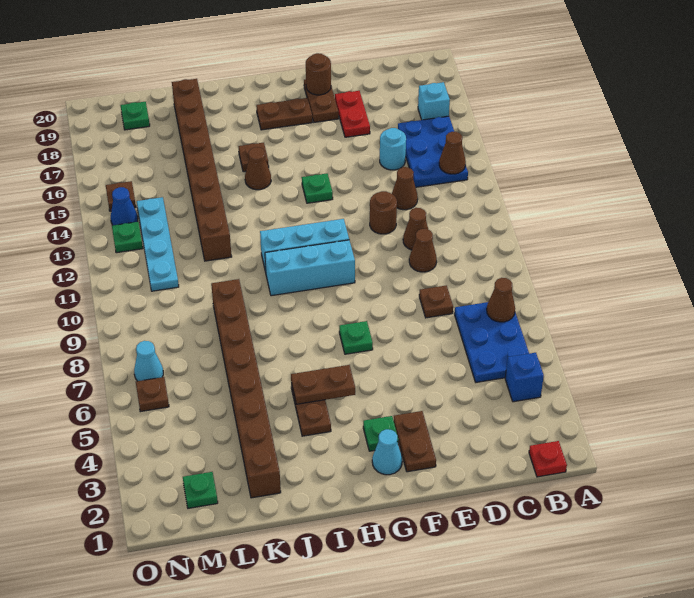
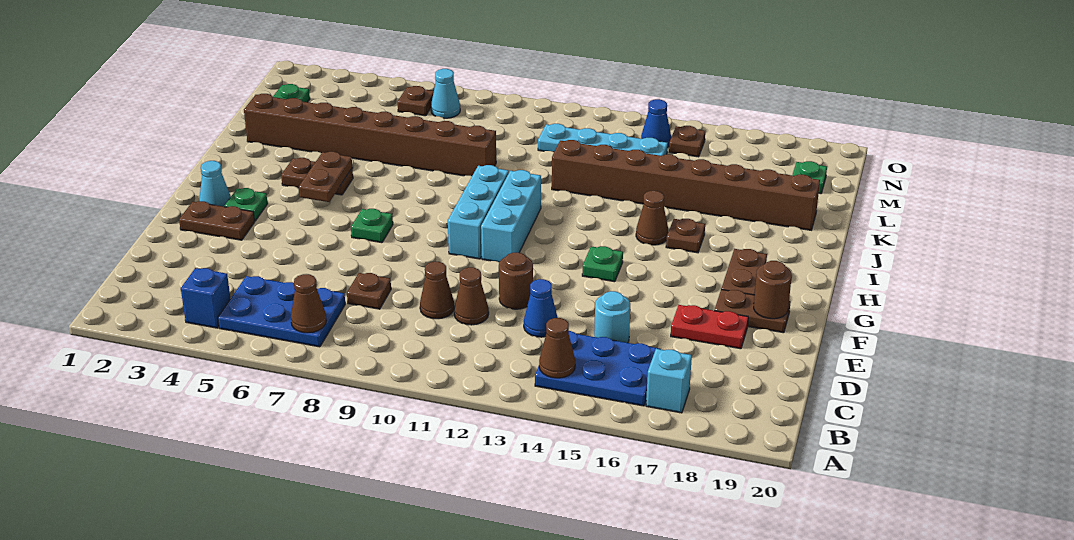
red 1x1 plate [529,441,567,477] -> none
brown 1x1 cone [392,167,418,210] -> blue 1x1 cone [524,279,558,337]
green 1x1 plate [112,222,143,253] -> none

